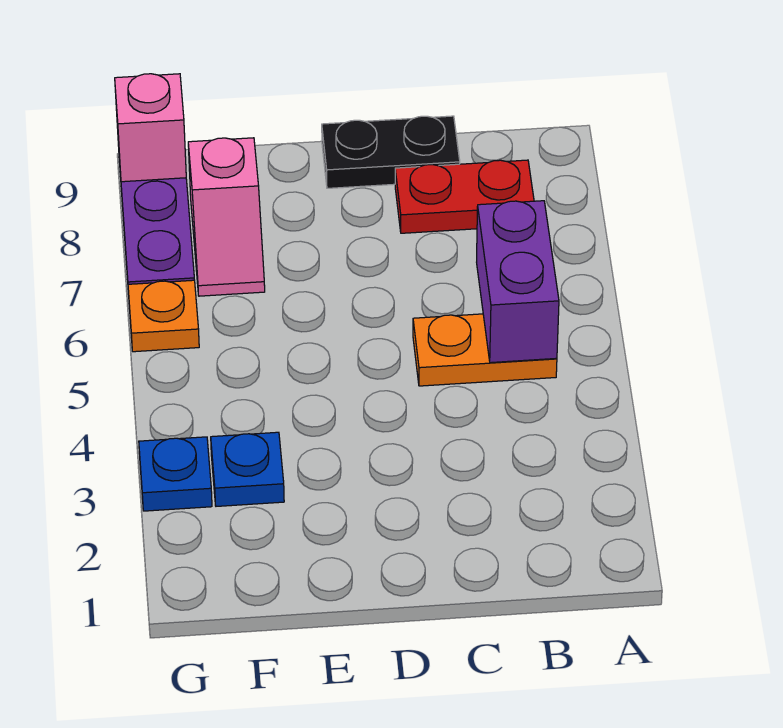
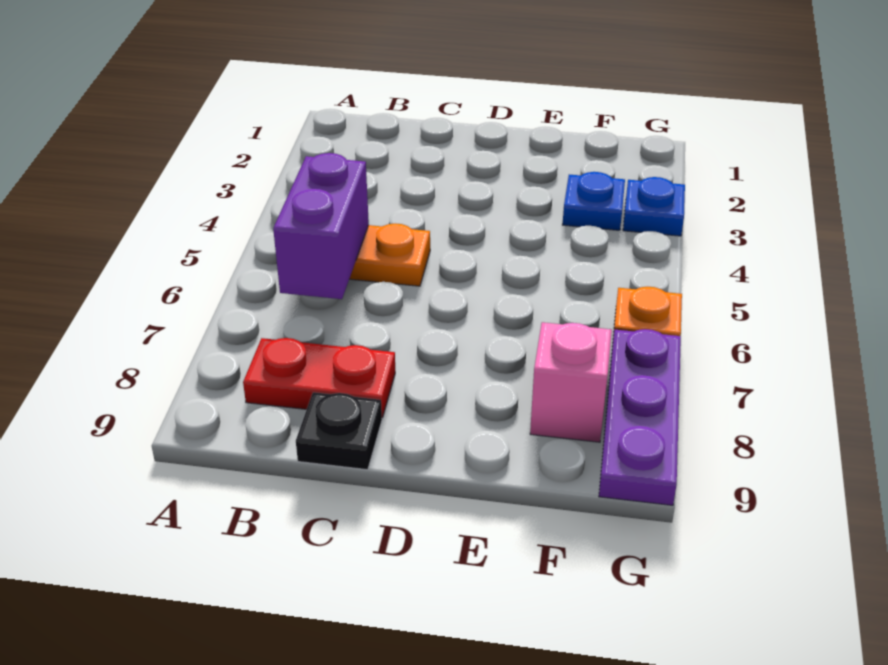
black 1x2 plate [322,116,460,188] -> black 1x1 plate [296,392,382,470]
pink 1x1 brick [115,74,186,182] -> none

